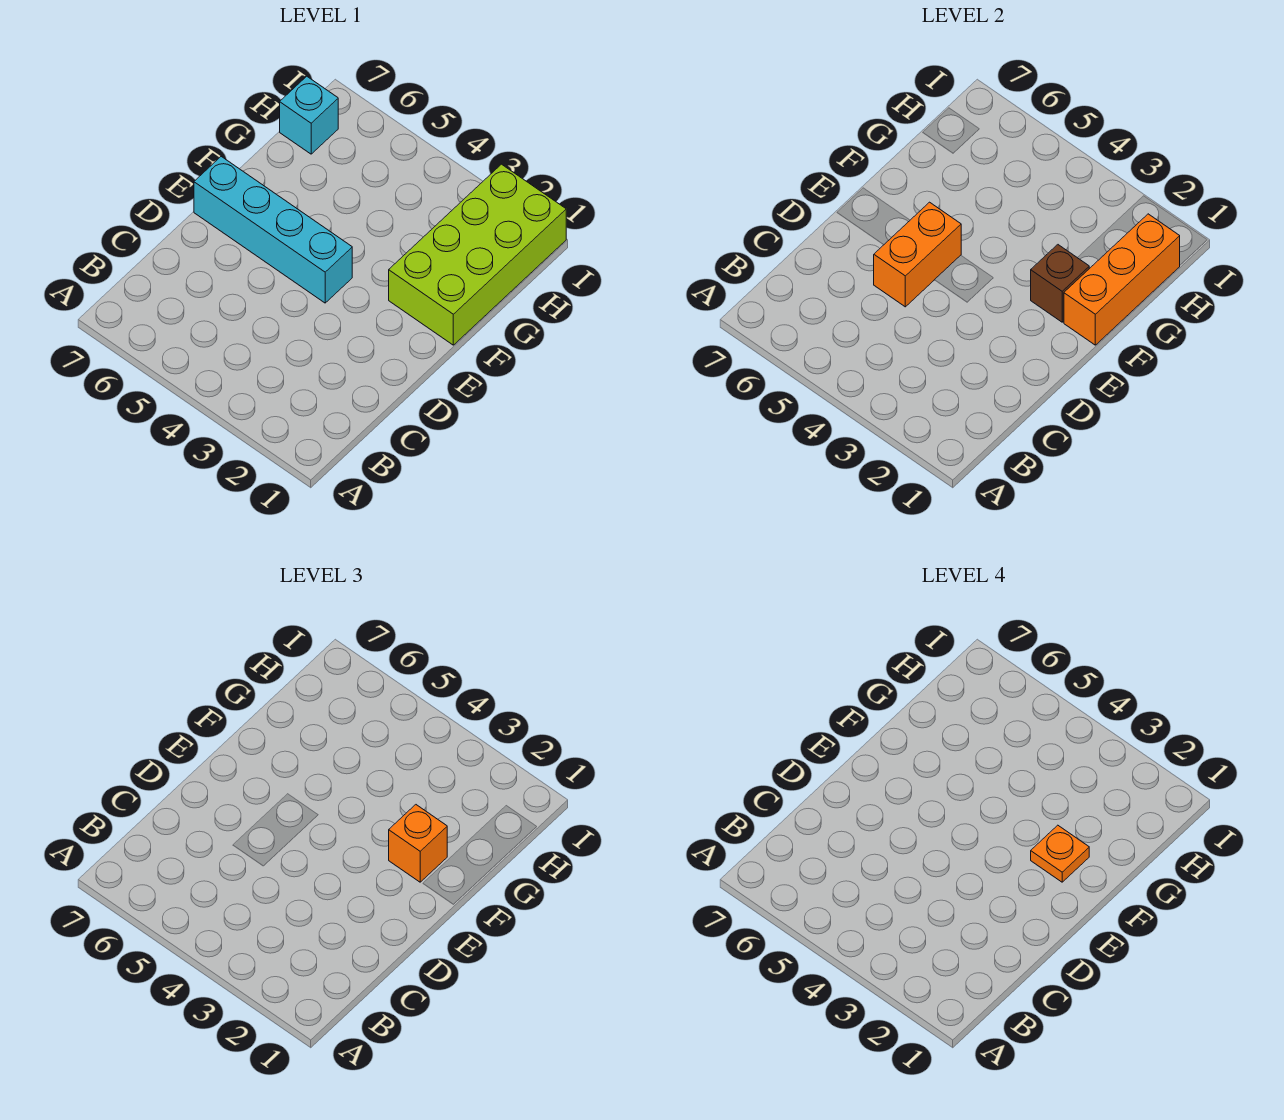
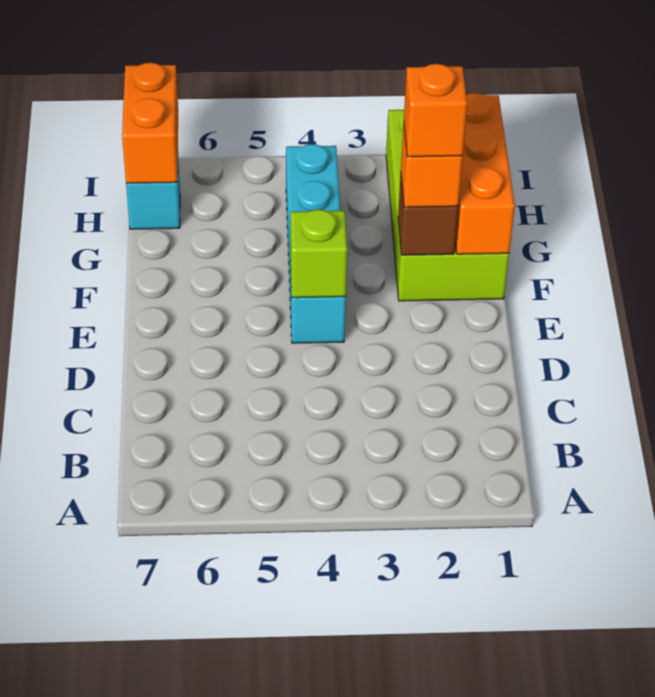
orange 1x2 brick [874,202,961,307] -> orange 1x2 brick moved to [122,63,178,183]
cyan 1x4 brick [194,157,352,303] -> cyan 1x4 brick turned to [286,144,346,343]
none -> lime 1x1 brick [290,209,347,298]
orange 1x1 plate [1031,825,1089,882] -> orange 1x1 brick [404,64,467,157]

